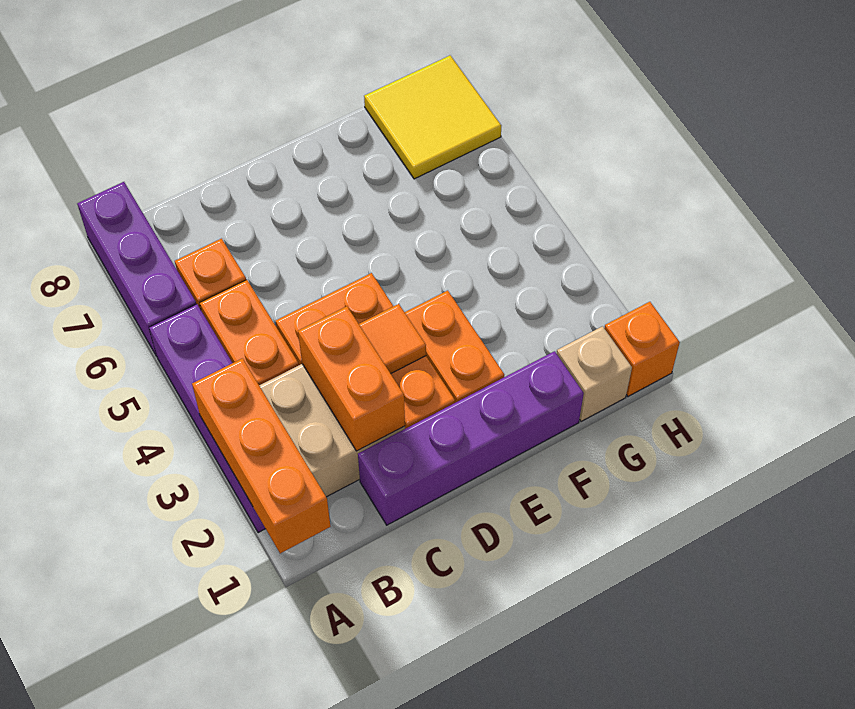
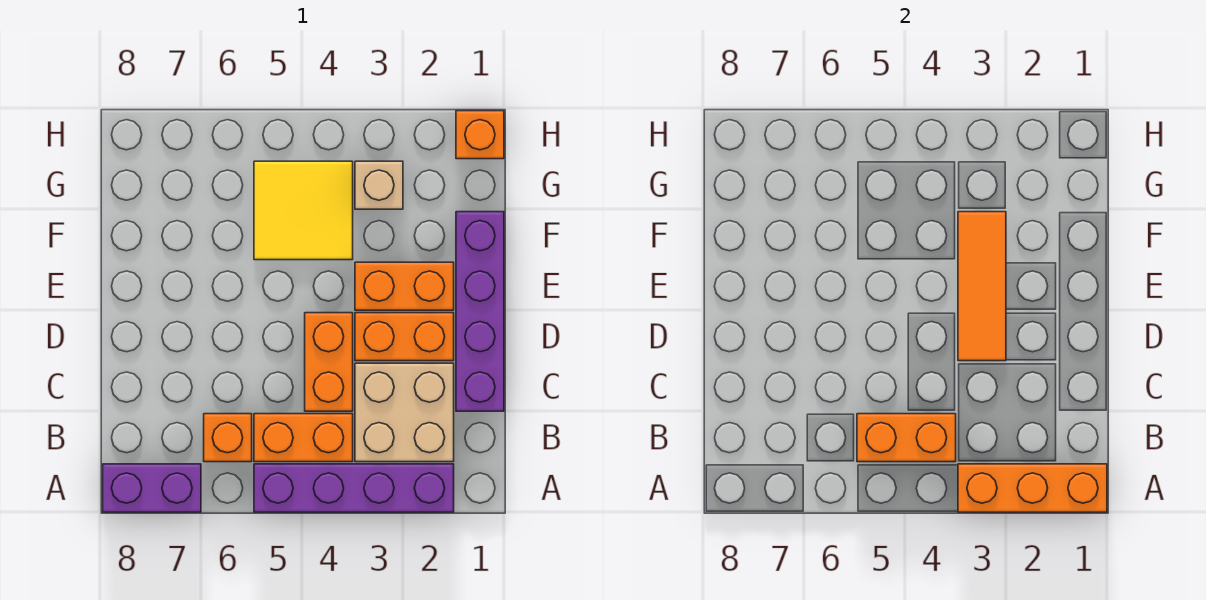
purple 1x3 brick [77,182,196,356] -> purple 1x2 brick [103,464,201,512]
orange 1x2 brick [298,306,405,451] -> orange 1x2 brick moved to [857,414,956,462]
orange 1x1 tile [359,304,426,374] -> orange 1x3 tile [958,212,1006,361]
tan 1x1 brick [557,326,632,421] -> tan 1x1 brick moved to [355,161,403,209]
yellow 2x2 tile [364,56,501,179] -> yellow 2x2 tile moved to [254,161,353,260]

